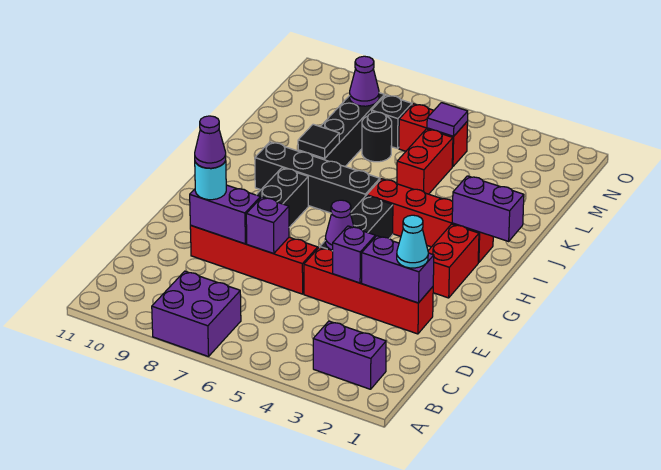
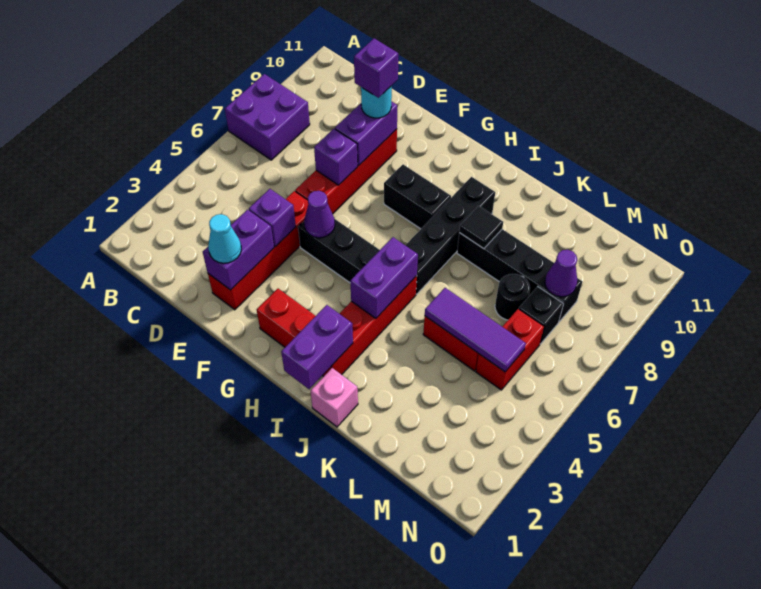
purple 1x2 brick [313,321,386,389] -> purple 1x2 brick moved to [350,237,418,318]
purple 1x1 cone [195,116,226,168] -> purple 1x1 brick [354,38,398,98]
none -> pink 1x1 brick [311,368,358,427]
purple 1x1 tile [427,103,468,136] -> purple 1x3 tile [425,288,526,372]

